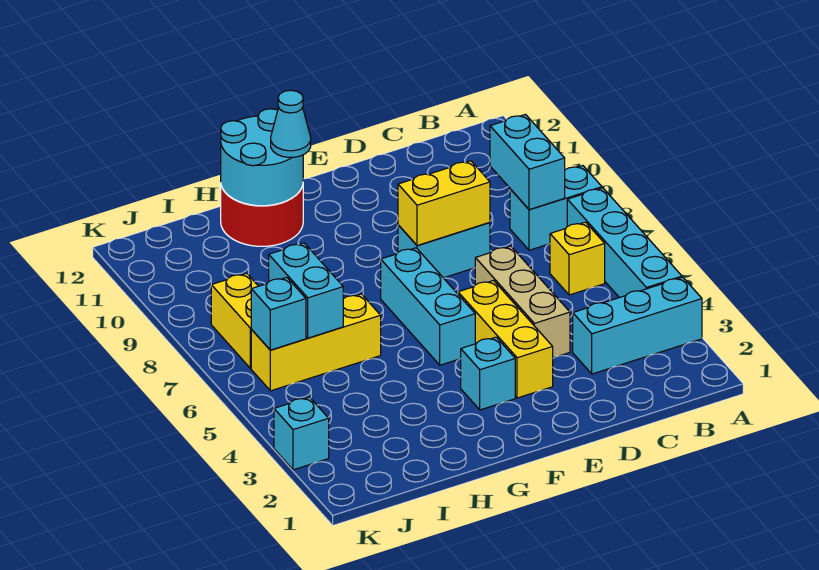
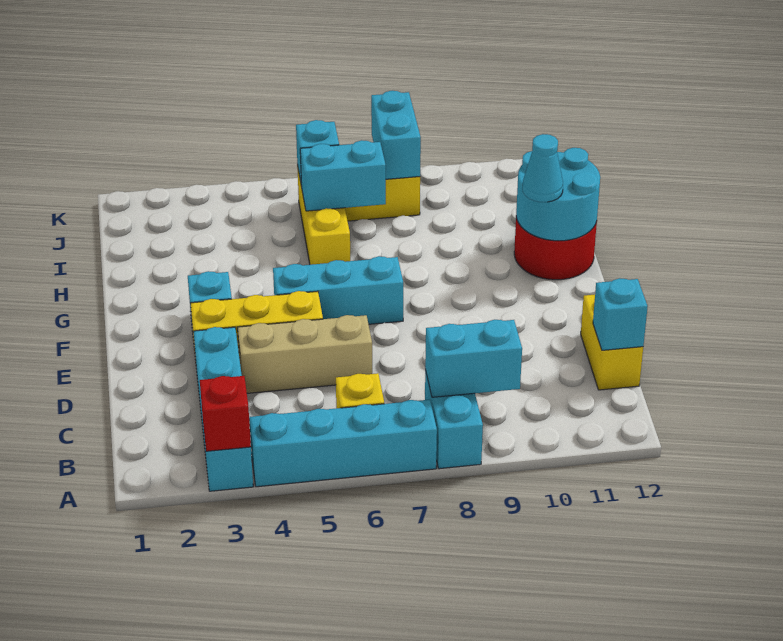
cyan 1x3 brick [573,277,702,374] -> cyan 1x4 brick [193,327,253,491]
none -> red 1x1 brick [200,376,251,451]
cyan 1x2 brick [398,223,490,278] -> cyan 1x2 brick moved to [371,91,421,179]
yellow 1x2 brick [398,161,490,246] -> yellow 1x2 brick moved to [581,295,643,390]
cyan 1x1 brick [274,397,329,470] -> cyan 1x1 brick moved to [593,278,648,350]

